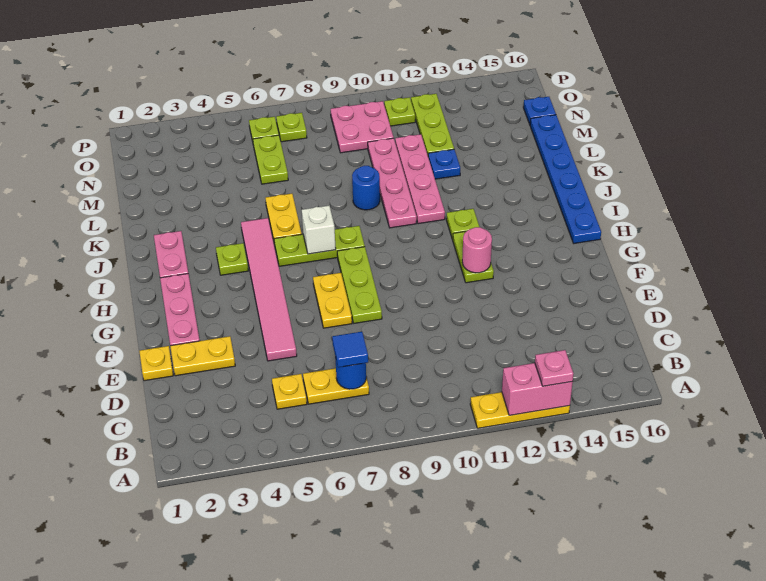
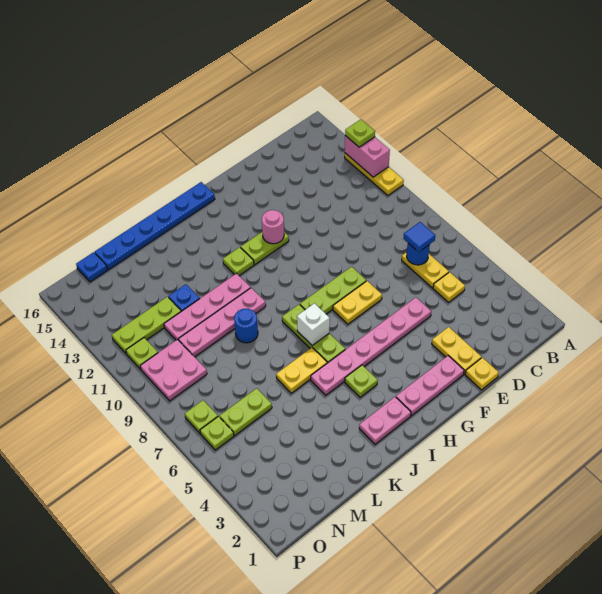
pink 1x1 plate [535,350,573,386] -> lime 1x1 plate [345,119,375,147]
pink 1x6 tile [241,218,297,361] -> pink 1x6 plate [311,297,431,395]

